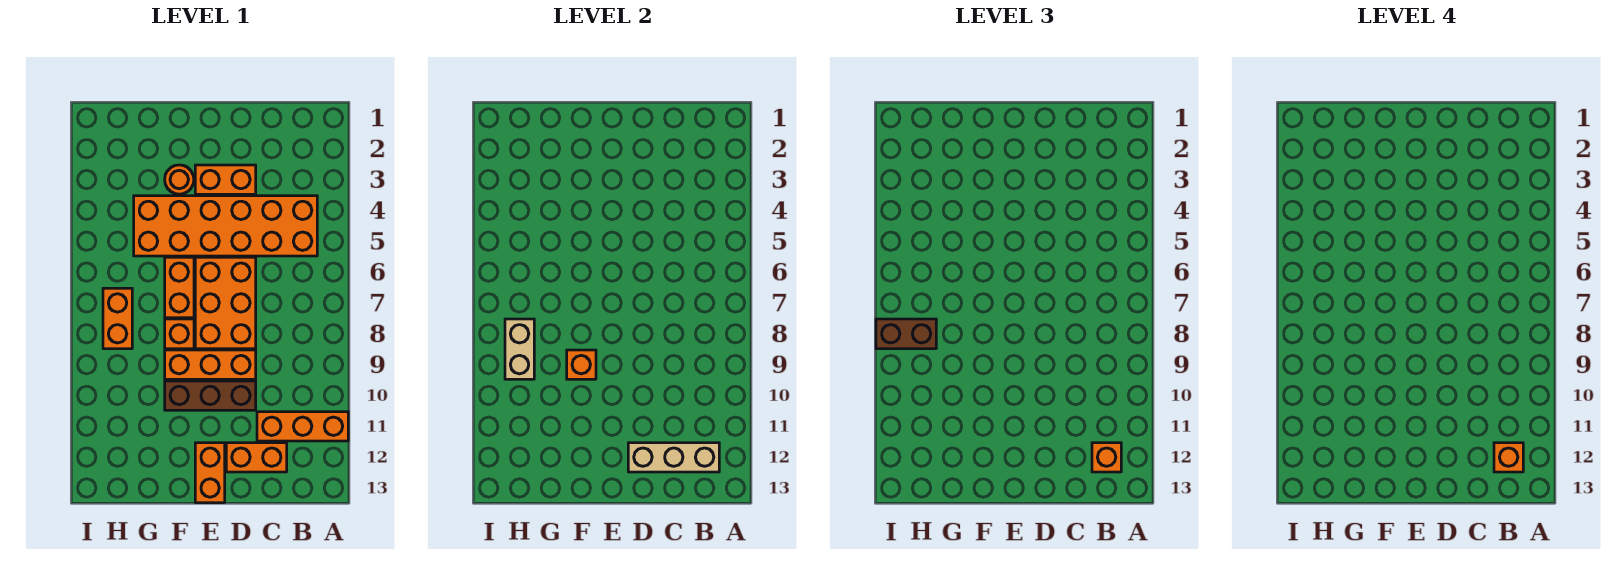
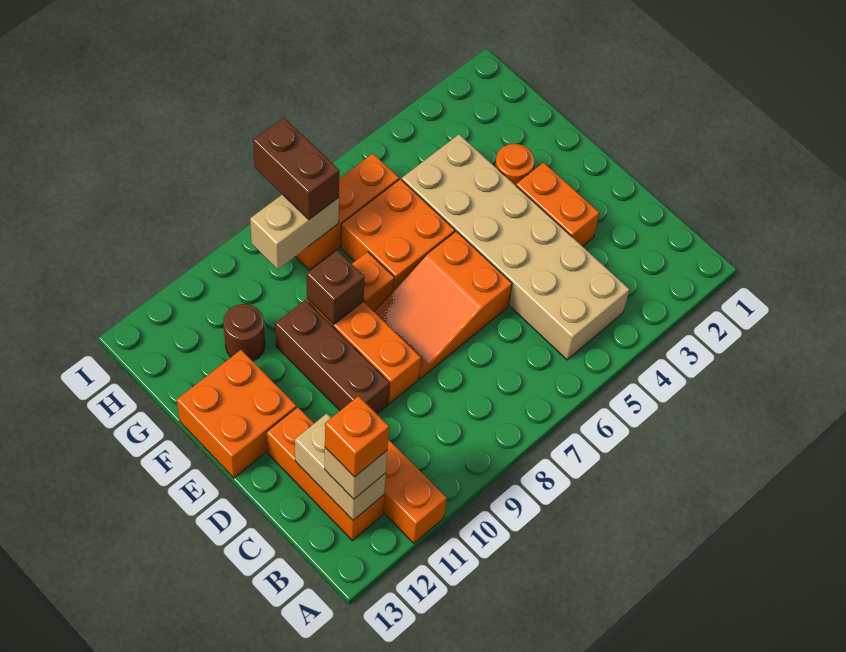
orange 2x6 brick [134,196,317,256] -> tan 2x6 brick [402,134,630,360]
tan 1x3 brick [628,443,719,472] -> tan 1x2 brick [295,414,386,520]
orange 1x1 brick [1092,443,1121,472] -> tan 1x1 brick [325,448,387,499]
orange 1x2 brick [226,443,287,472] -> orange 1x3 brick [267,407,384,540]
orange 2x3 brick [195,257,256,349] -> orange 2x3 slope [374,231,512,378]
orange 1x2 brick [195,443,225,503] -> orange 2x2 brick [177,350,296,478]
orange 1x2 brick [165,257,194,318] -> orange 2x2 brick [341,179,455,289]
orange 1x1 brick [567,350,596,379] -> brown 1x1 brick [307,250,364,325]
none -> brown 1x1 round brick [223,304,265,361]
orange 1x2 brick [103,288,132,349] -> orange 1x3 brick [295,154,399,270]

